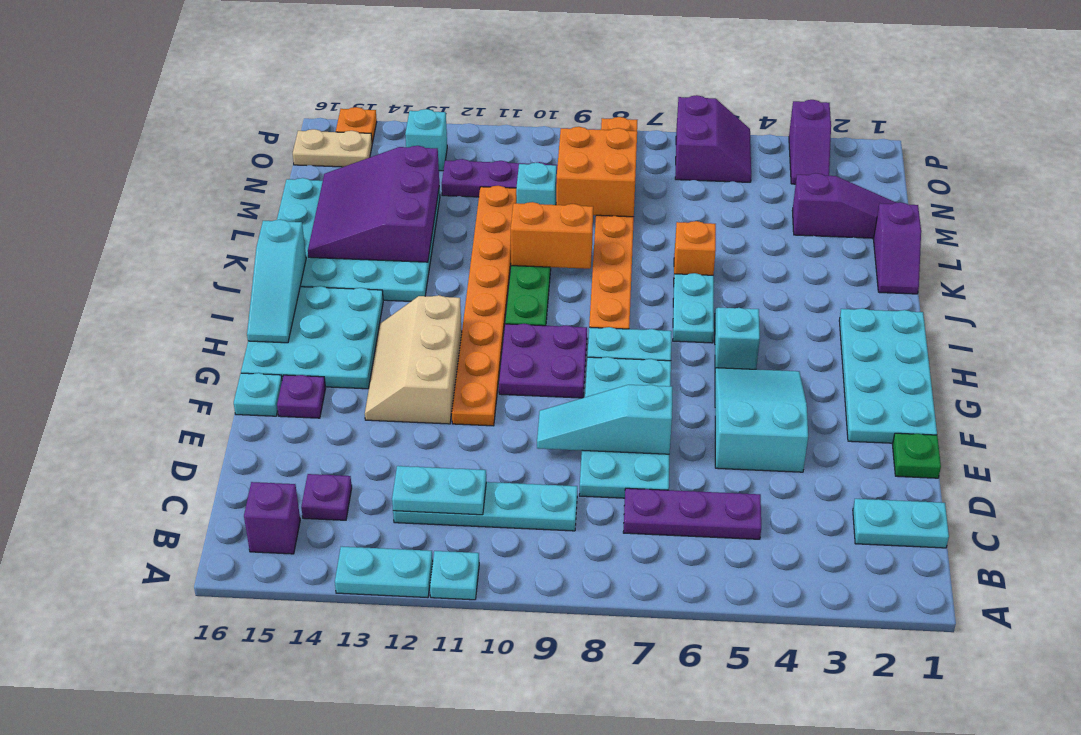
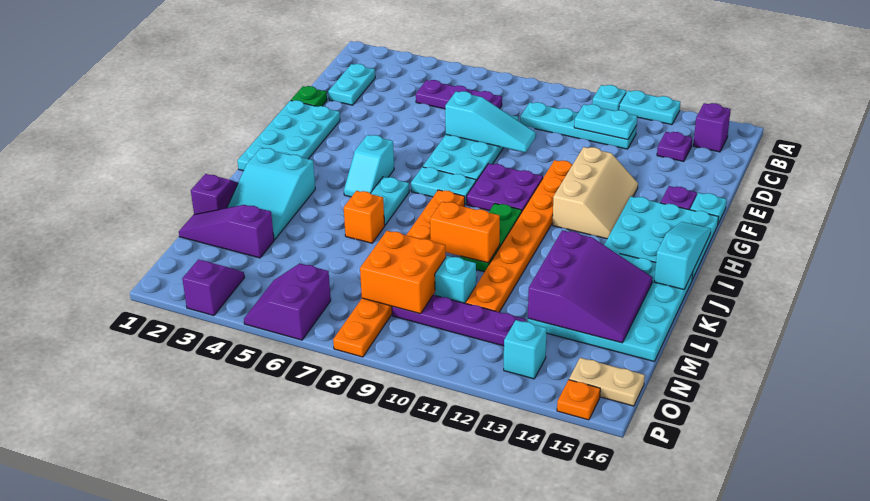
cyan 1x2 plate [853,499,949,548] -> cyan 1x2 plate turned to [328,64,375,105]
cyan 2x3 slope [715,368,808,472] -> cyan 2x3 slope moved to [227,148,315,240]

